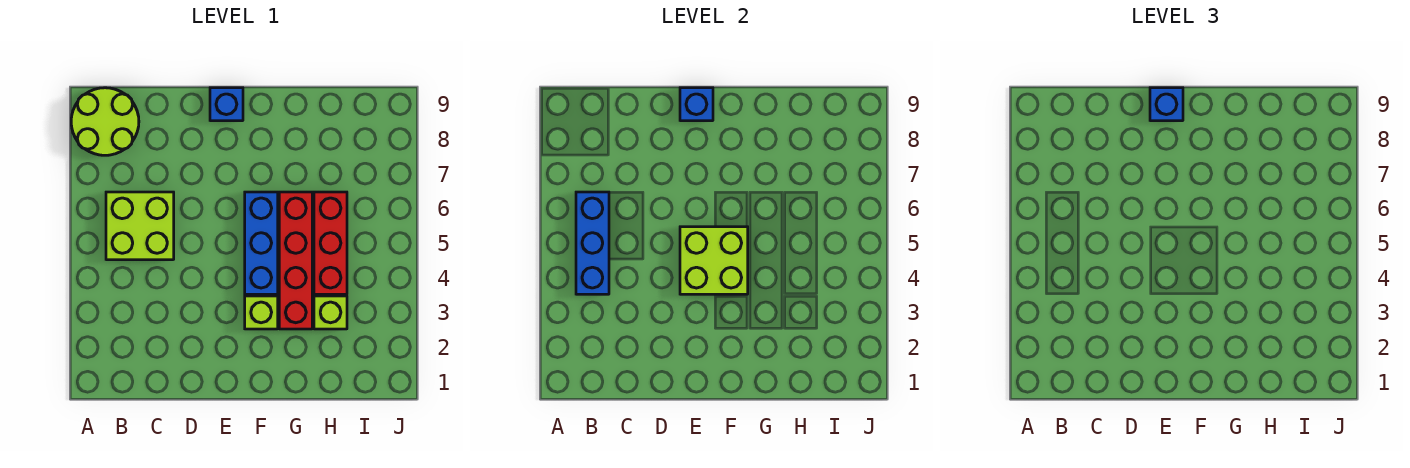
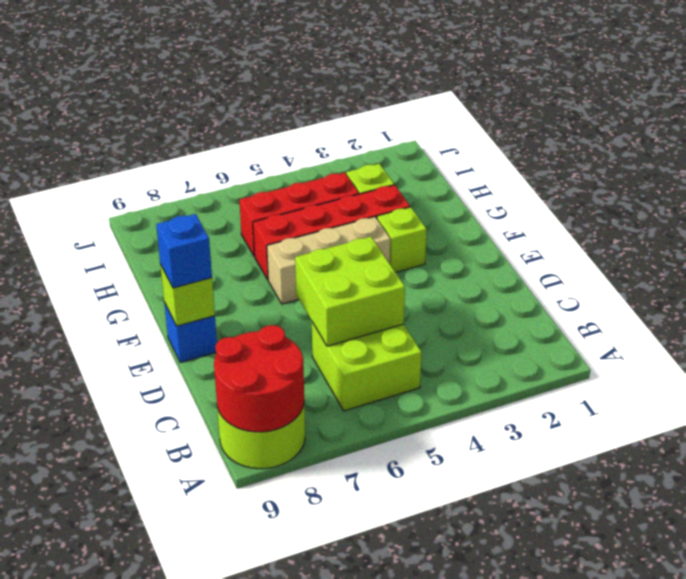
none -> red 2x2 round brick [214,325,304,432]
blue 1x3 brick [576,192,609,294] -> none
lime 2x2 brick [680,227,748,294] -> lime 2x2 brick moved to [295,237,405,346]
blue 1x1 brick [680,88,713,121] -> lime 1x1 brick [160,264,215,326]
blue 1x3 brick [245,192,278,294] -> tan 1x3 brick [267,217,390,304]

